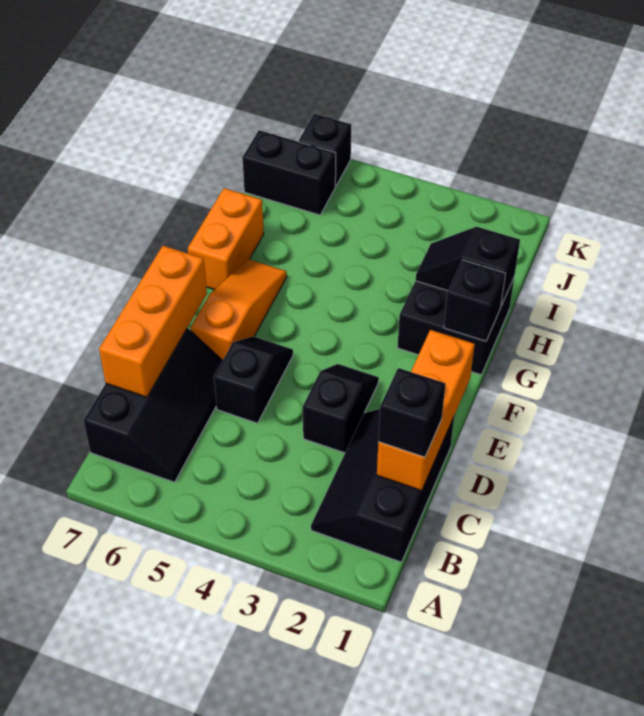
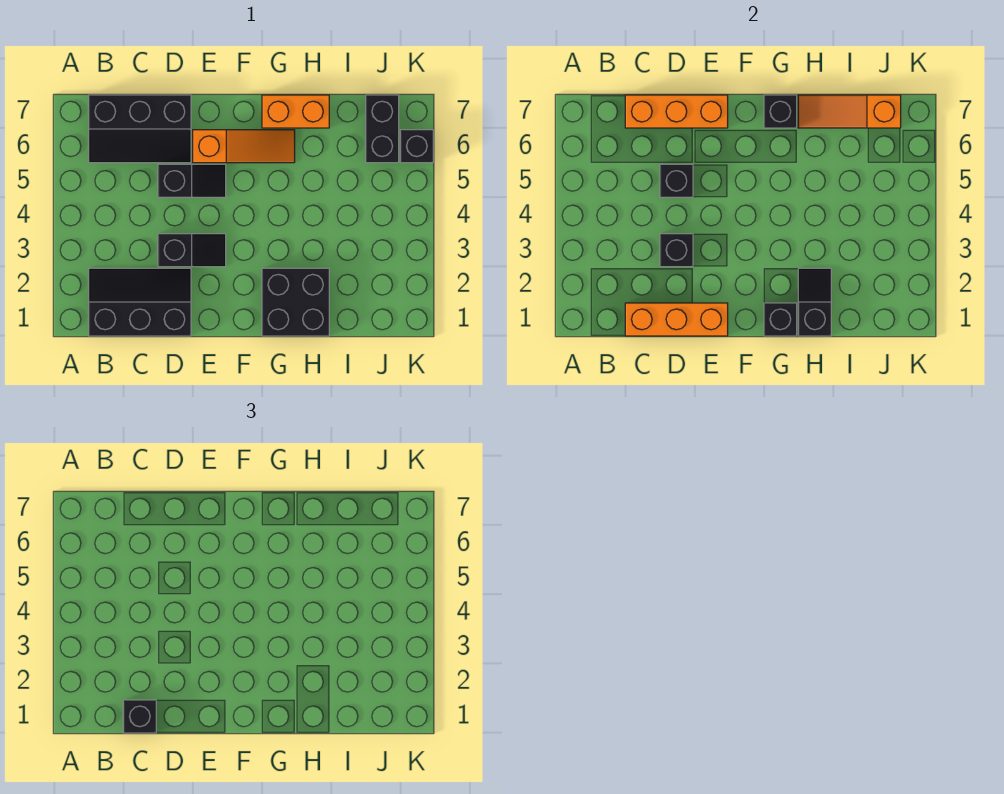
none -> black 1x1 brick [660,234,693,267]
none -> black 1x1 brick [660,164,693,197]
none -> black 1x1 brick [764,95,797,128]
none -> orange 1x3 slope [798,95,901,128]

